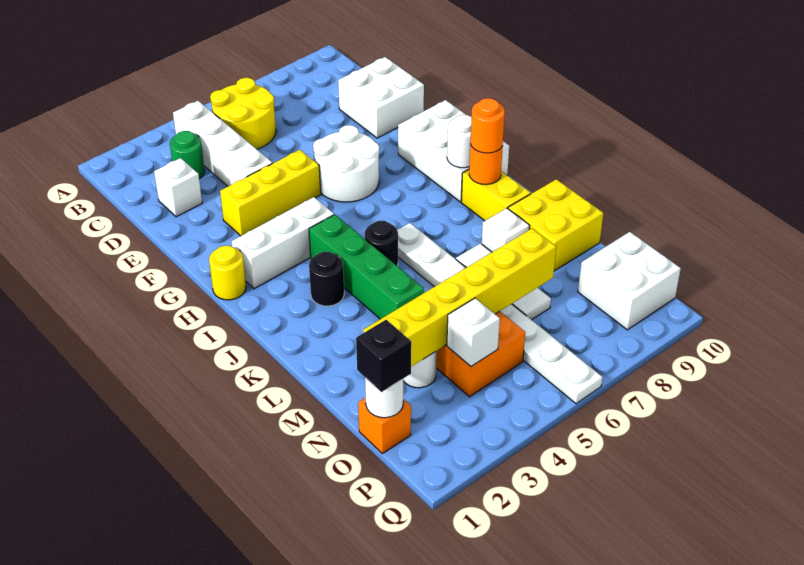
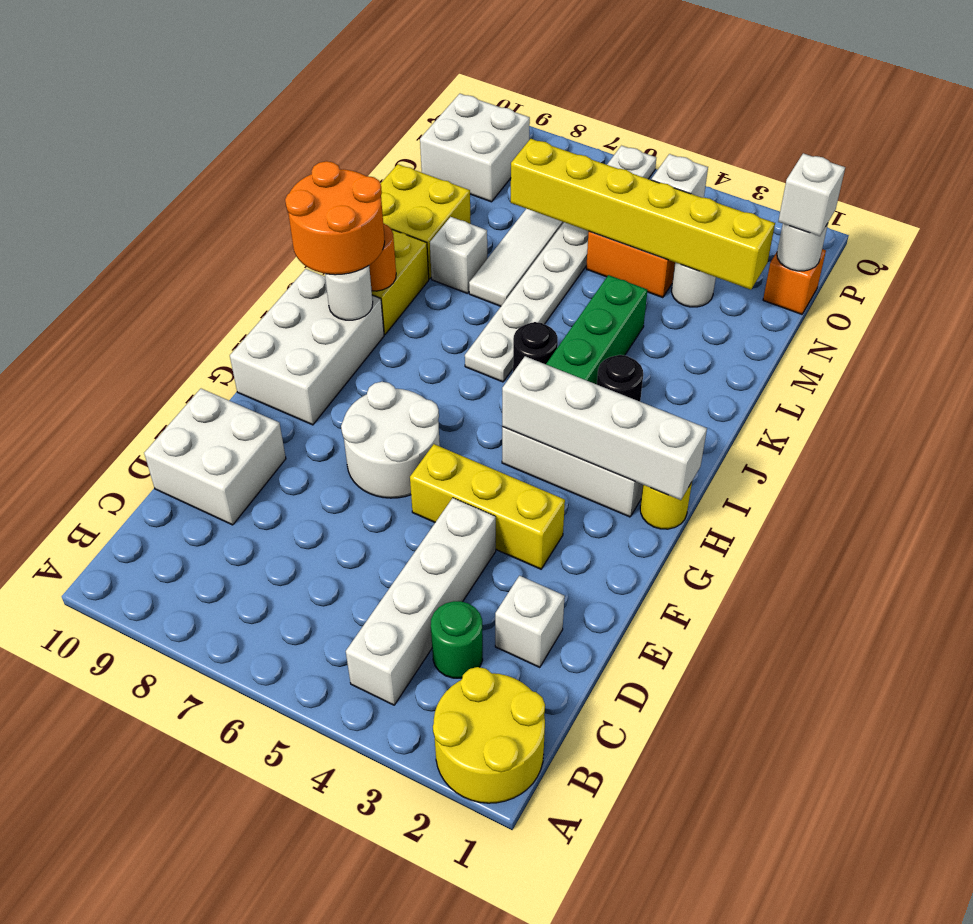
yellow 2x2 round brick [210,78,276,149] -> yellow 2x2 round brick moved to [433,667,545,803]
none -> white 1x4 brick [502,356,707,500]
orange 1x1 round brick [470,98,505,153] -> orange 2x2 round brick [285,161,385,275]
black 1x1 brick [356,320,411,392] -> white 1x1 brick [778,153,845,236]

